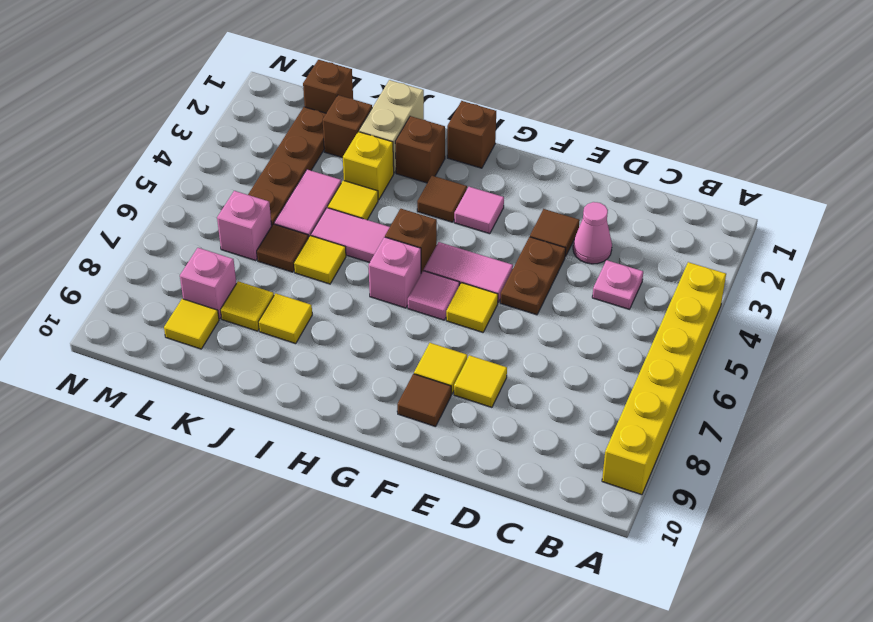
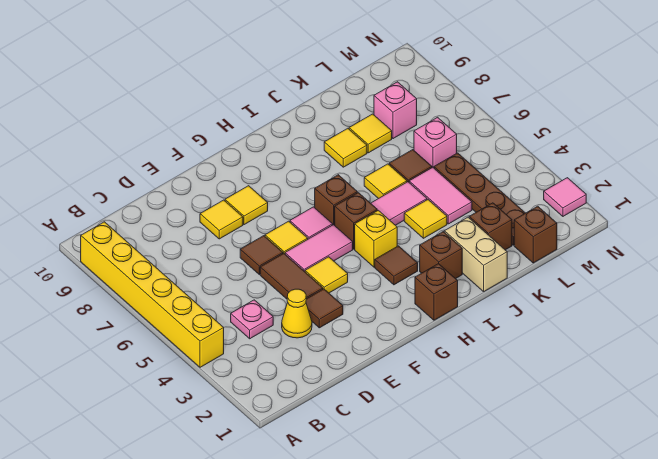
pink 1x1 cone [573,202,612,264] -> yellow 1x1 cone [282,289,312,338]
brown 1x2 plate [500,237,566,315] -> brown 1x2 tile [260,254,323,299]
brown 1x1 tile [397,374,451,427] -> brown 1x1 tile moved to [240,236,283,274]
pink 1x1 tile [454,187,504,234] -> pink 1x1 tile moved to [544,178,586,216]
pink 1x1 brick [369,237,421,308] -> brown 1x1 brick [315,175,357,225]
yellow 1x1 brick [343,132,394,200] -> yellow 1x1 brick moved to [355,210,397,267]
yellow 1x1 tile [164,299,219,349] -> yellow 1x1 tile moved to [305,257,348,293]

